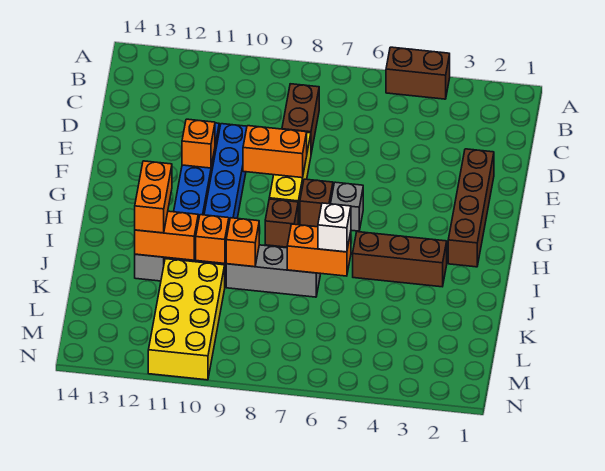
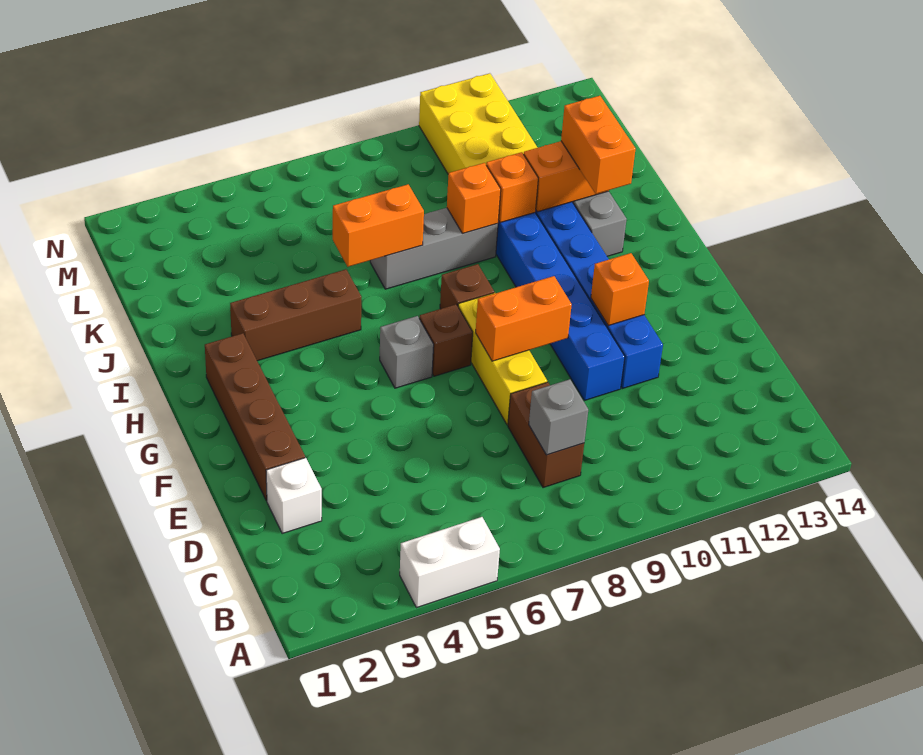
brown 1x2 brick [386,47,450,99] -> white 1x2 brick [400,517,500,608]
none -> grey 1x1 brick [529,379,588,455]
white 1x1 brick [318,203,351,252] -> white 1x1 brick moved to [266,458,322,533]

